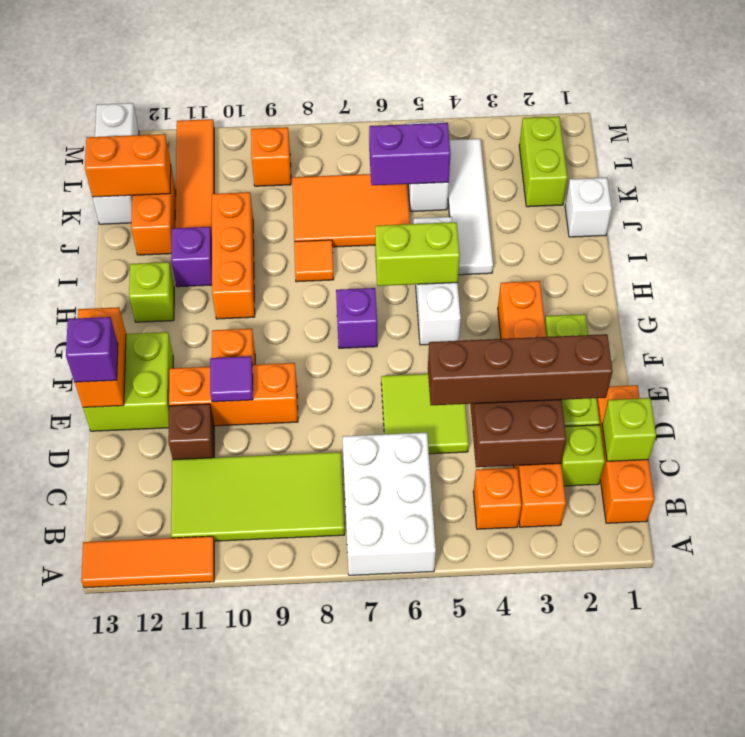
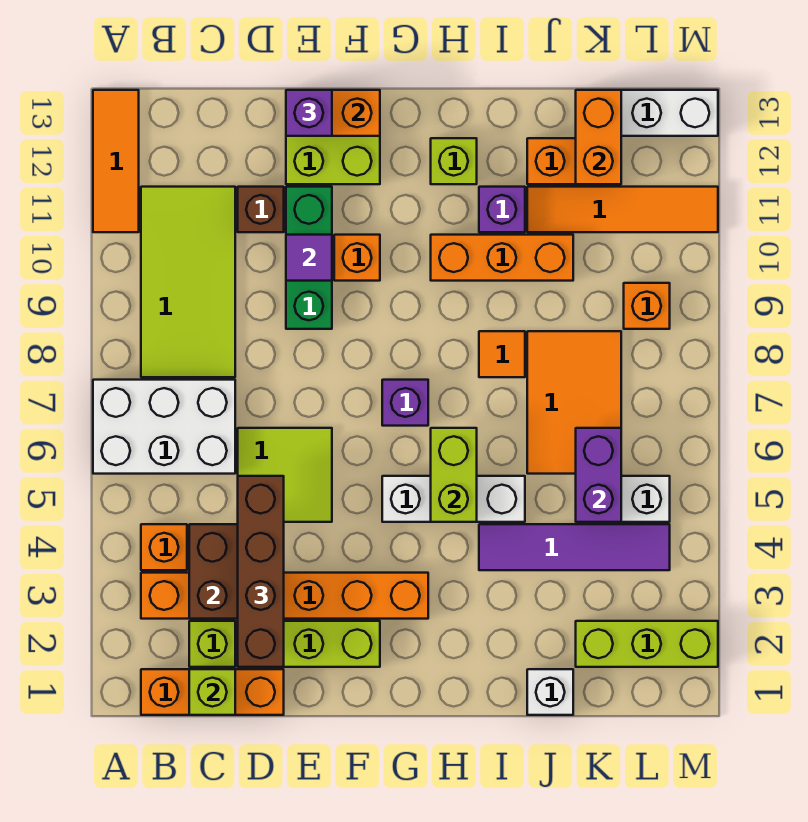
orange 1x3 brick [169,363,298,426] -> green 1x3 brick [286,187,332,329]
white 1x4 tile [448,139,493,275] -> purple 1x4 tile [479,524,670,570]
lime 1x2 brick [519,116,567,207] -> lime 1x3 brick [576,621,718,667]

